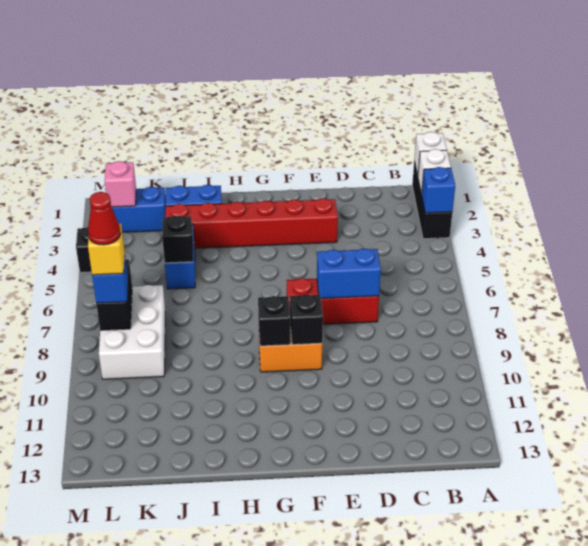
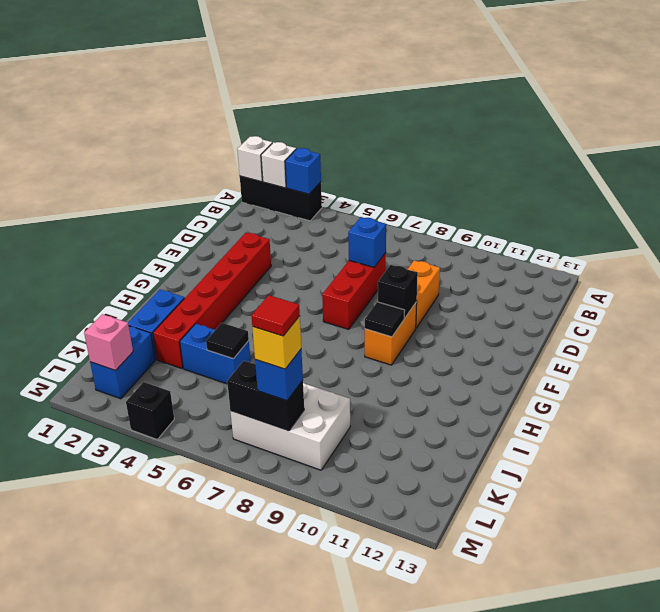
blue 1x2 brick [317,249,381,298] -> blue 1x1 brick [348,217,386,267]
none -> orange 1x2 brick [408,260,440,328]
black 1x1 brick [258,296,290,346] -> black 1x1 tile [365,302,405,337]
black 1x1 brick [162,215,193,263] -> black 1x1 tile [206,323,249,359]
red 1x1 cone [88,192,121,245] -> red 1x1 tile [251,295,300,336]

